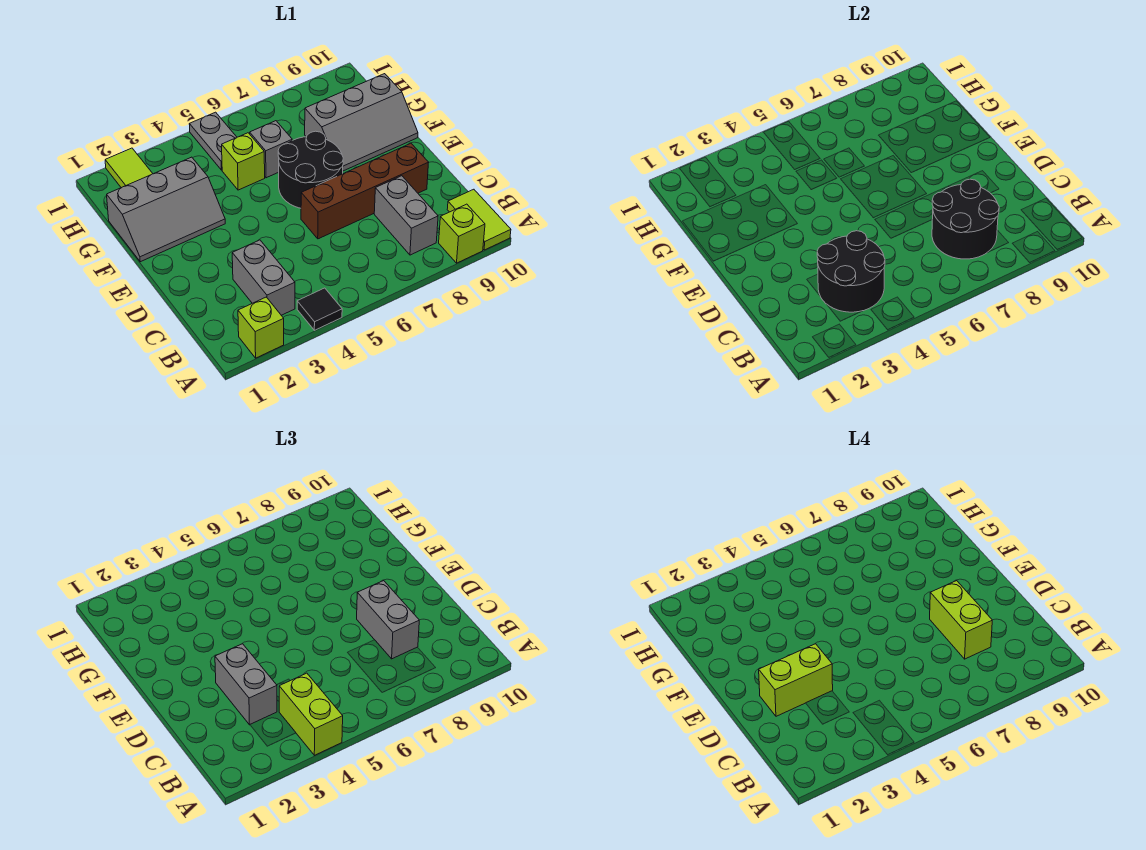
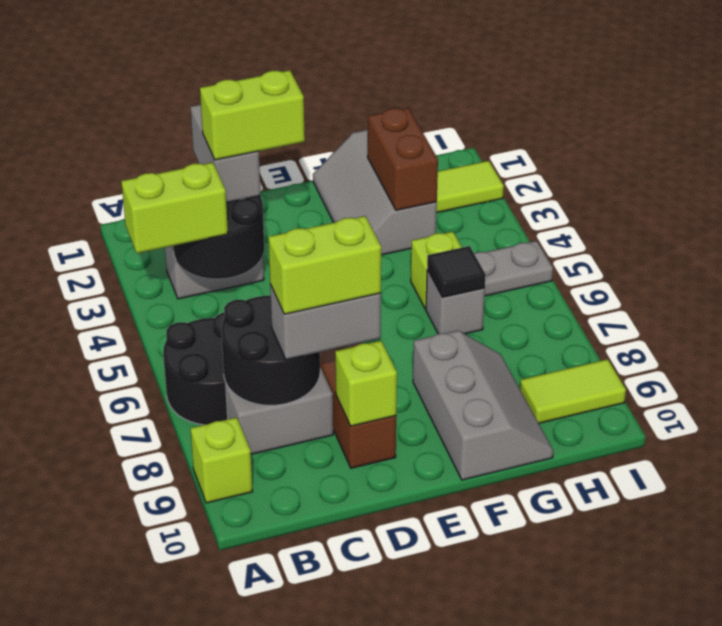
lime 1x1 brick [238,297,284,358] -> lime 1x1 brick moved to [335,341,397,426]
black 1x1 tile [297,288,342,330] -> black 1x1 tile moved to [427,246,486,297]
lime 1x2 tile [447,189,511,250] -> lime 1x2 tile moved to [520,359,626,423]
grey 1x2 brick [215,644,277,725] -> grey 1x2 brick turned to [190,104,261,203]
lime 1x2 brick [759,644,833,716] -> lime 1x2 brick turned to [200,70,305,160]
black 2x2 round brick [278,131,343,208] -> black 2x2 round brick moved to [163,312,228,425]
grey 2x3 slope [305,74,418,171] -> grey 2x3 slope turned to [413,330,553,480]
none -> brown 1x2 brick [367,108,438,210]

